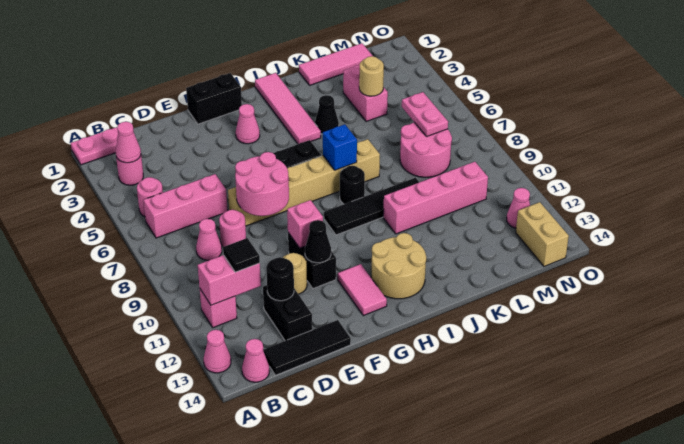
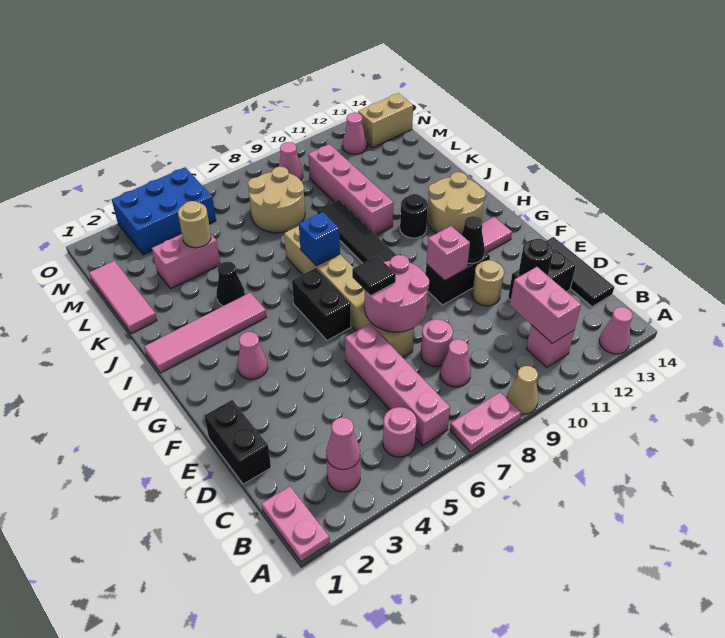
none -> tan 1x1 cone [507,366,538,414]
pink 1x3 brick [143,174,228,238] -> pink 1x4 brick [345,324,450,445]
pink 1x1 cone [242,339,269,382] -> pink 1x1 cone moved to [279,142,303,180]
black 1x1 tile [223,238,260,272] -> black 1x1 tile moved to [352,256,396,296]
black 1x2 brick [186,73,242,124] -> black 1x2 brick moved to [204,400,271,484]
black 1x1 round brick [340,166,365,204] -> black 1x1 round brick moved to [400,194,428,238]
pink 2x2 round brick [400,122,452,177] -> tan 2x2 round brick [248,167,305,233]
pink 1x2 plate [402,92,448,137] -> pink 1x2 plate moved to [450,392,521,452]
none -> blue 2x3 brick [112,167,216,255]

